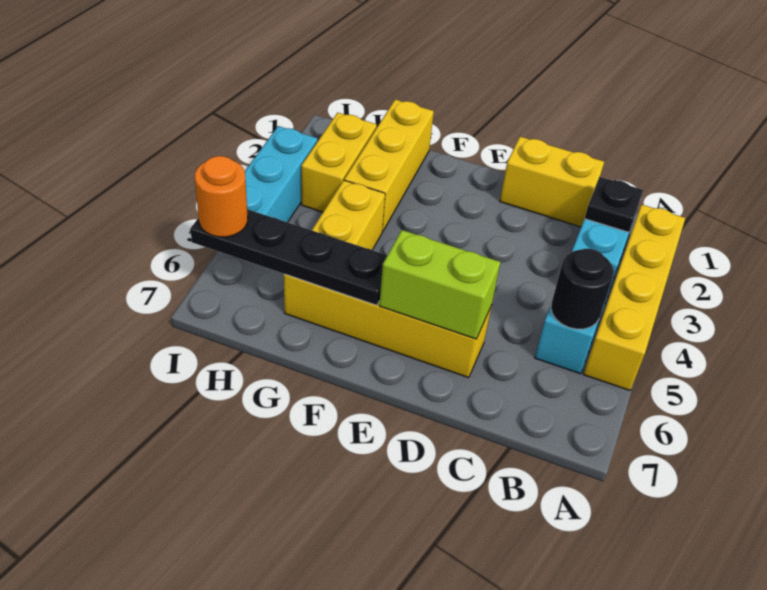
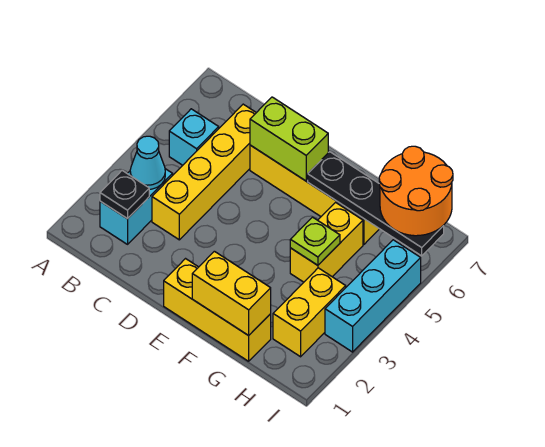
yellow 1x4 brick [583,205,685,390] -> yellow 1x4 brick moved to [152,104,256,240]
none -> cyan 1x1 cone [130,136,165,189]
black 1x1 round brick [551,249,614,329] -> none
yellow 1x2 brick [500,137,604,227] -> yellow 1x2 brick moved to [192,251,271,336]
yellow 1x3 brick [344,100,434,232] -> yellow 1x3 brick turned to [164,259,271,361]
none -> lime 1x1 plate [290,217,340,265]
orange 1x1 round brick [195,156,248,237] -> orange 2x2 round brick [379,146,453,236]

